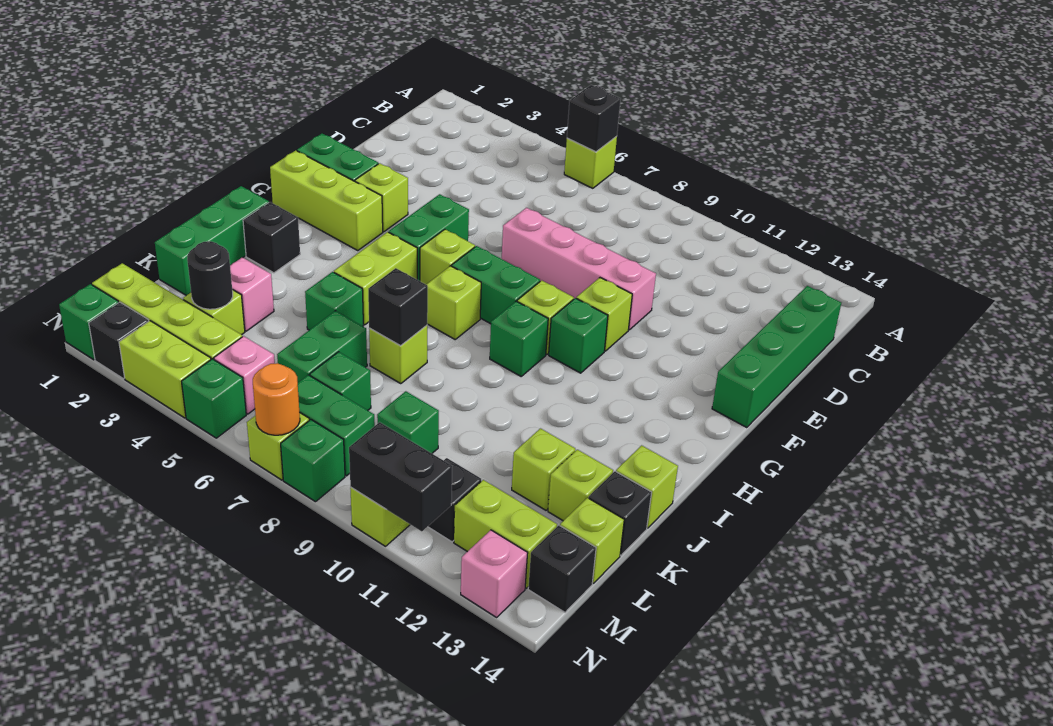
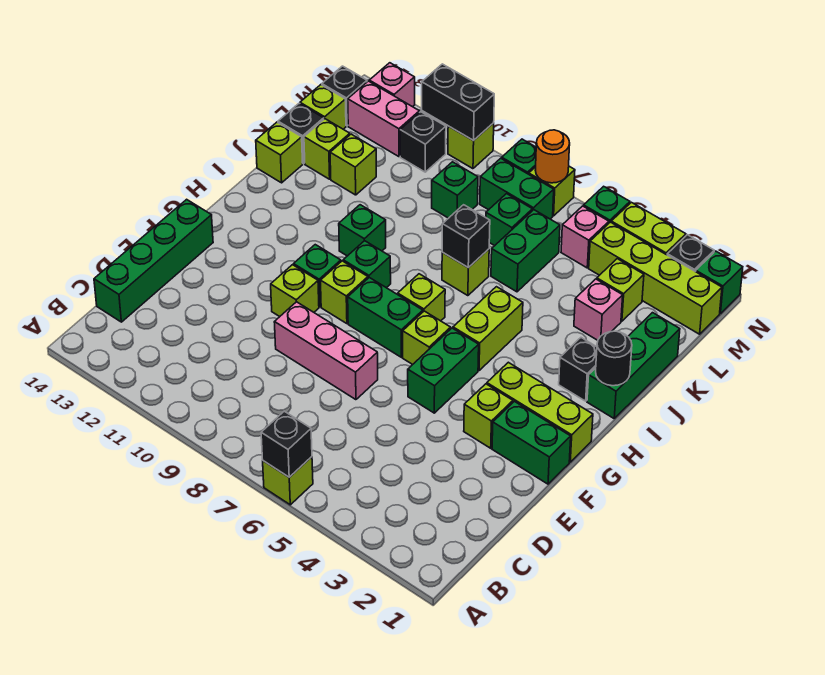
pink 1x4 brick [502,208,656,330] -> pink 1x3 brick [274,302,378,400]
green 1x1 brick [305,272,363,330] -> green 1x1 brick moved to [339,205,386,256]
black 1x1 round brick [187,241,233,309] -> black 1x1 round brick moved to [596,331,632,386]
lime 1x2 brick [454,480,557,588] -> pink 1x2 brick [348,81,419,157]

